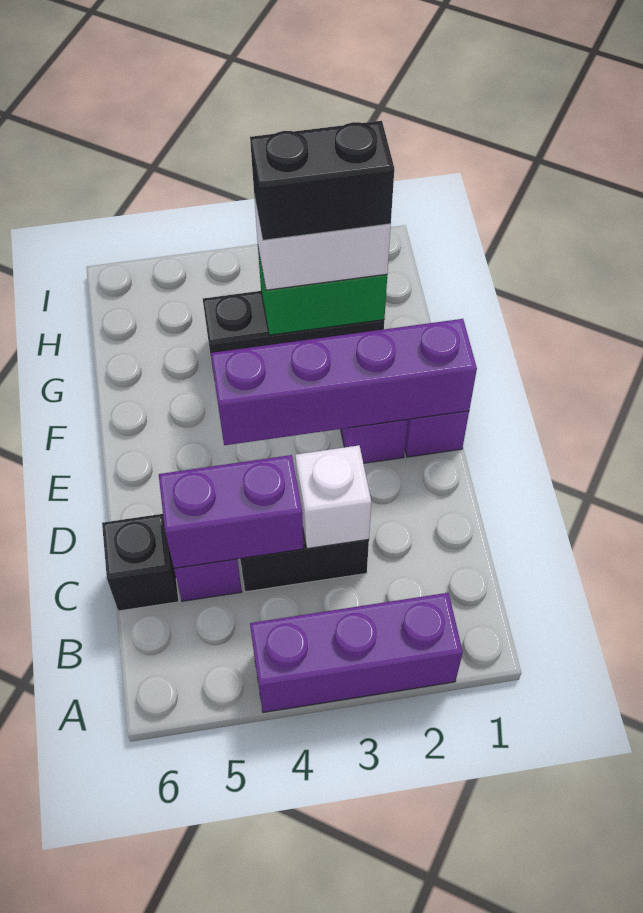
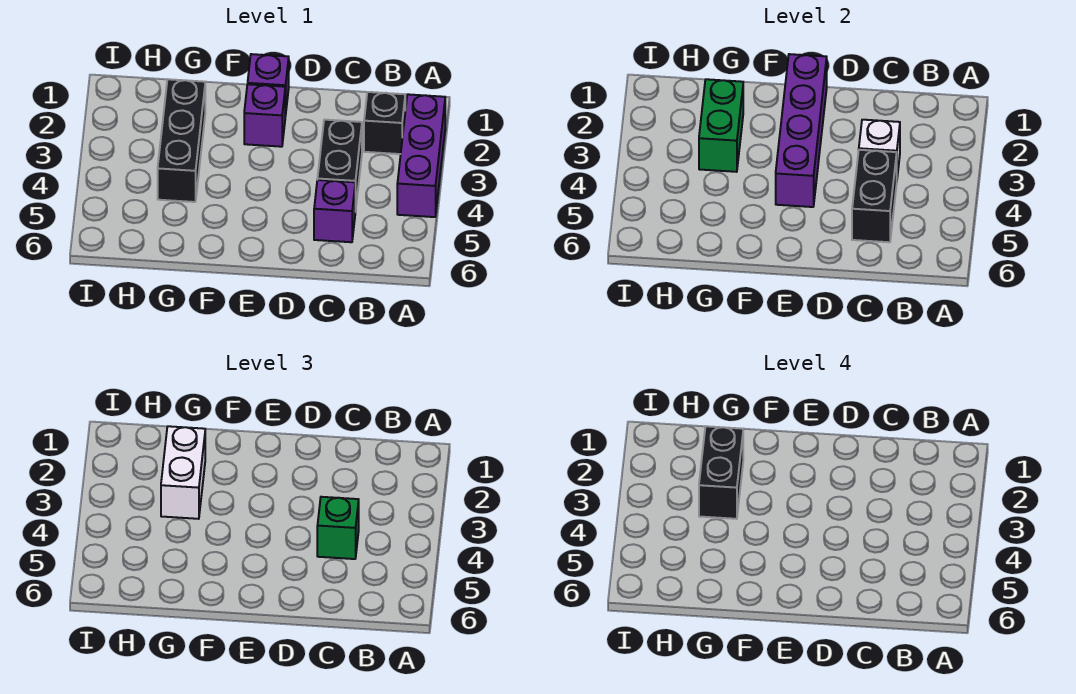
purple 1x2 brick [159,455,303,568] -> black 1x2 brick [852,150,897,242]
none -> green 1x1 brick [317,497,359,559]
black 1x1 brick [102,514,179,611] -> black 1x1 brick moved to [364,92,405,154]

